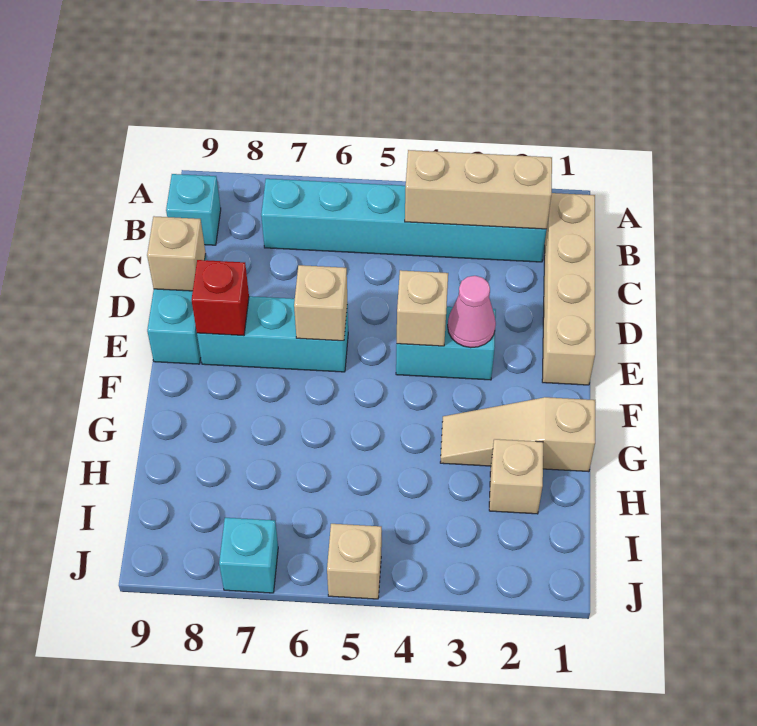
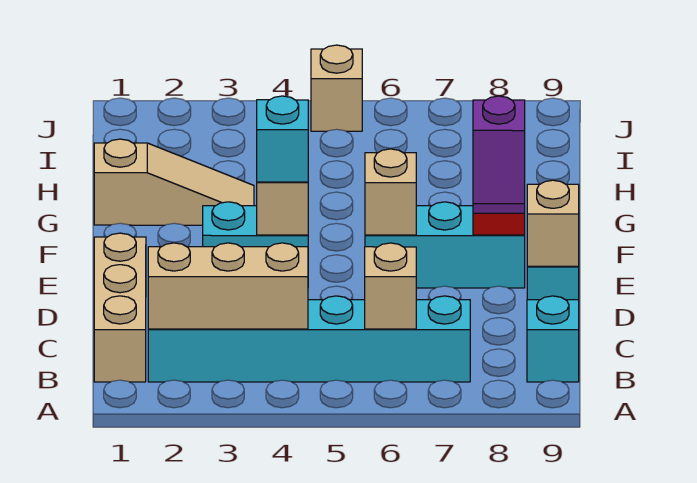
tan 1x4 brick [542,193,595,385] -> tan 1x3 brick [94,233,146,382]
none -> purple 1x2 slope [473,96,525,213]
pink 1x1 cone [448,276,496,348] -> none
tan 1x1 brick [489,439,543,514] -> tan 1x1 brick moved to [365,243,416,329]
cyan 1x1 brick [219,518,278,593] -> cyan 1x1 brick moved to [257,96,308,182]

